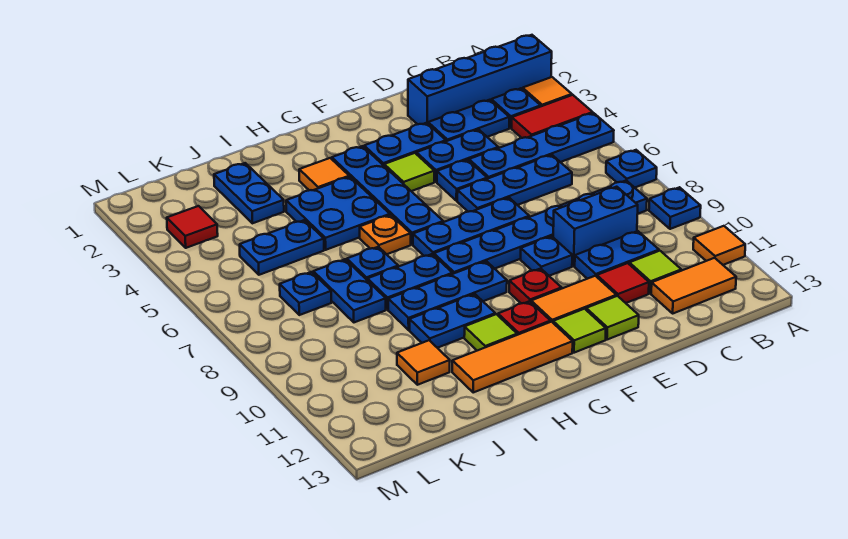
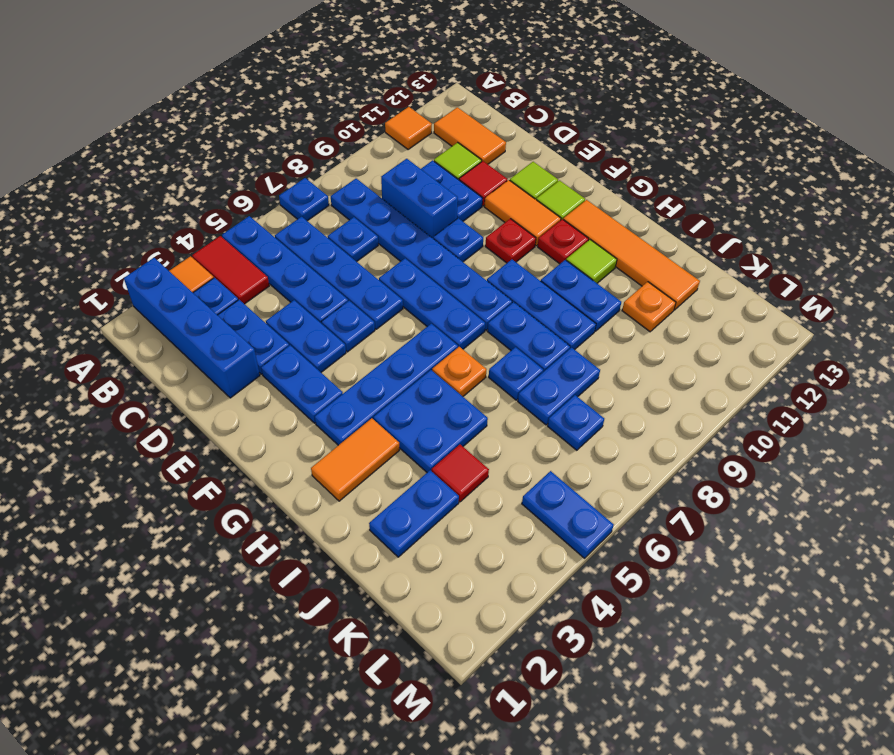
blue 1x1 plate [649,187,701,229] -> blue 1x1 plate moved to [328,217,378,262]
blue 1x3 plate [457,155,572,212] -> blue 1x4 plate [275,217,403,329]
lime 1x1 tile [384,153,434,191] -> none
orange 1x3 tile [452,322,573,392] -> orange 1x4 tile [563,200,700,310]
orange 1x1 tile [299,158,349,190] -> orange 1x2 tile [311,418,399,501]
blue 1x2 plate [240,220,324,275] -> blue 1x2 plate moved to [522,471,614,558]
orange 1x1 tile [397,340,450,385] -> orange 1x1 plate [622,282,676,332]
red 1x1 tile [167,206,218,248] -> red 1x1 tile moved to [432,445,489,502]

